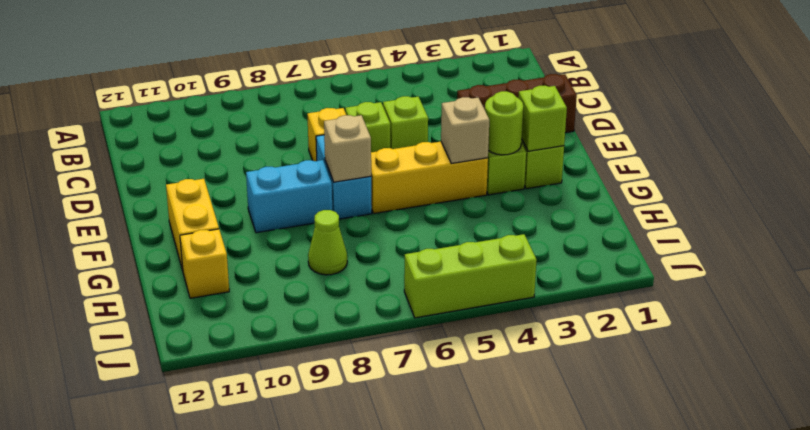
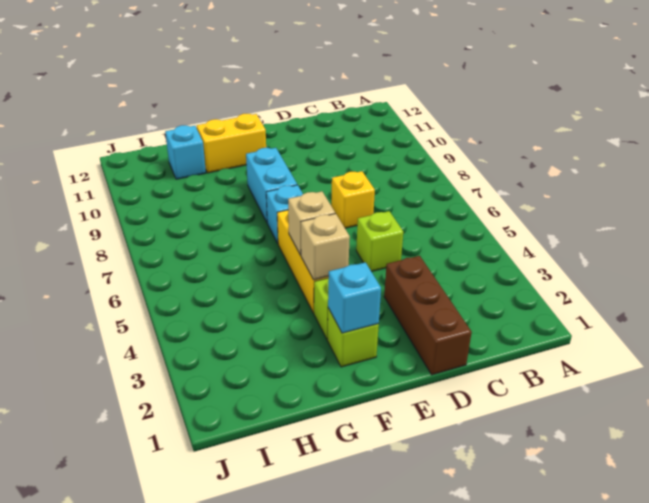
lime 1x1 brick [345,102,390,152] -> none
cyan 1x2 brick [316,135,372,219] -> cyan 1x1 brick [266,185,303,243]
lime 1x1 brick [518,86,567,151] -> cyan 1x1 brick [328,262,381,333]
lime 1x1 round brick [485,91,523,155] -> none
tan 1x1 brick [324,115,371,182] -> tan 1x1 brick moved to [288,191,335,255]
lime 1x1 cone [308,210,347,275] -> none
yellow 1x1 brick [180,229,229,298] -> cyan 1x1 brick [165,125,206,179]
lime 1x3 brick [404,234,537,318] -> none

